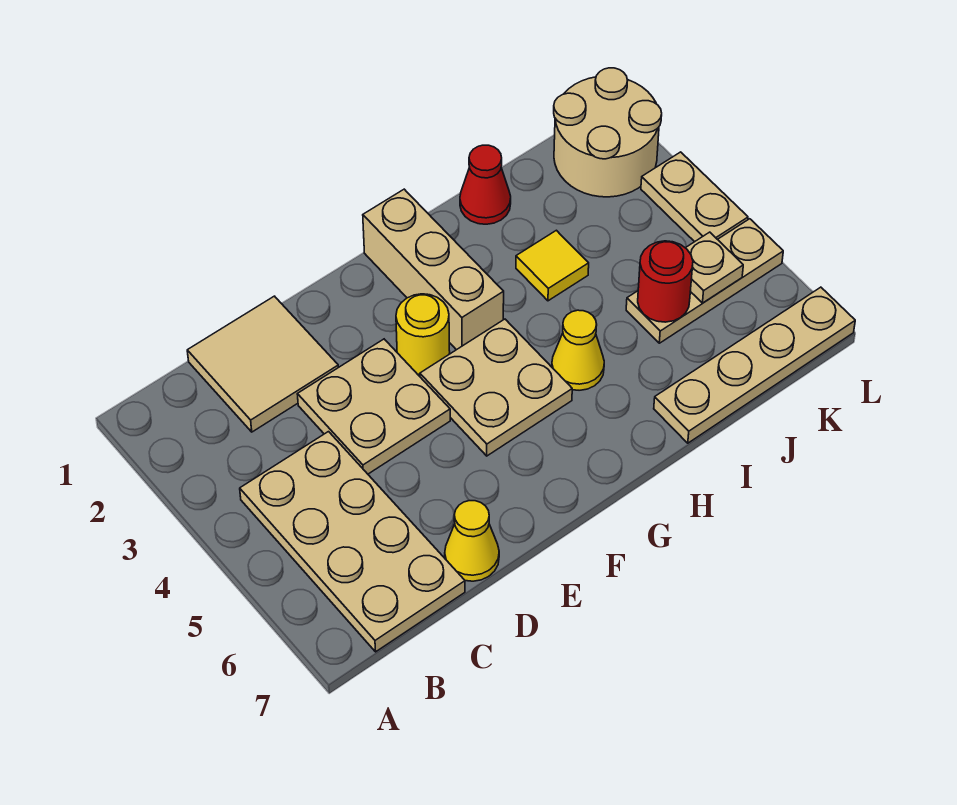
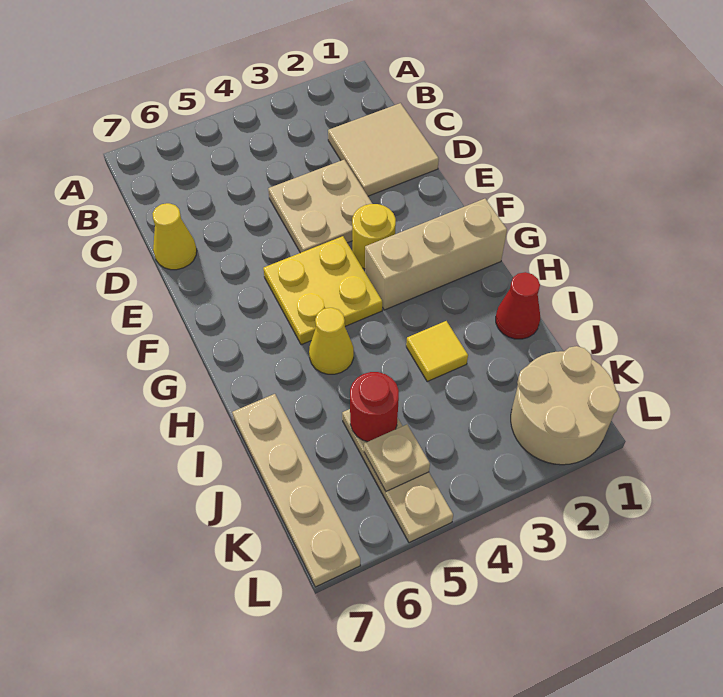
tan 2x4 plate [240,432,465,652] -> none
tan 2x2 plate [420,319,572,456] -> yellow 2x2 plate [263,236,382,345]
tan 1x2 plate [641,152,748,242] -> none

